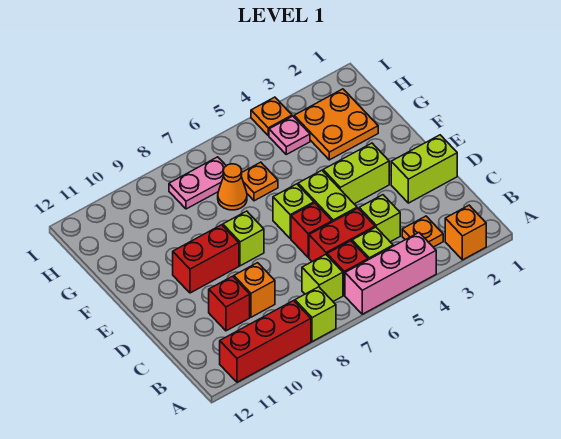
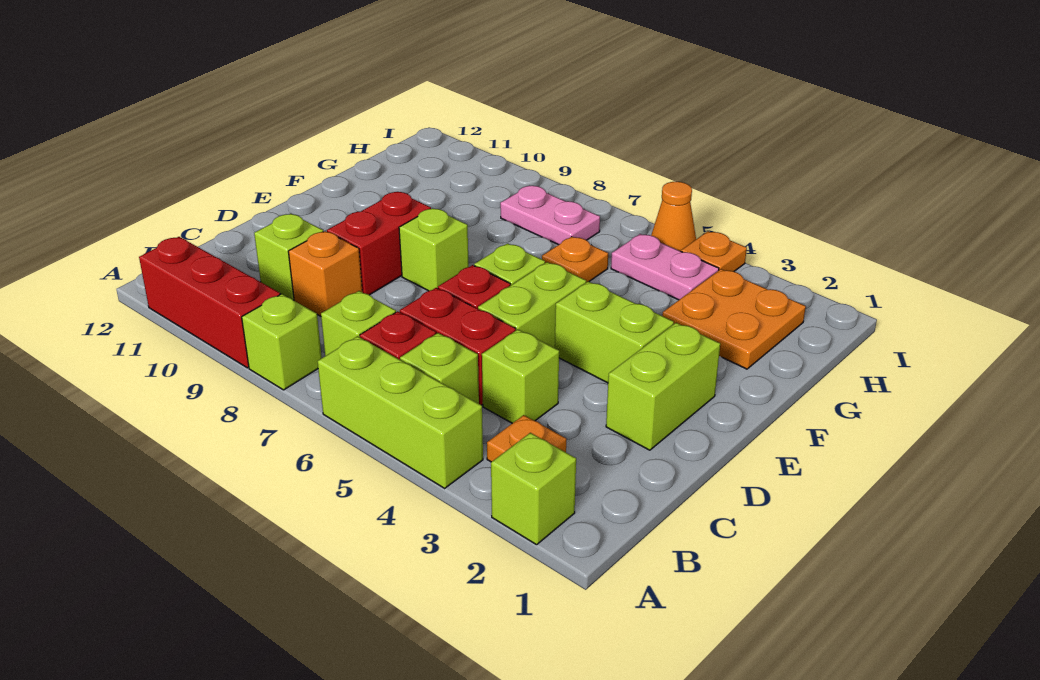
orange 1x1 brick [445,205,486,260] -> lime 1x1 brick [491,433,576,545]
pink 1x3 brick [345,233,436,314] -> lime 1x3 brick [317,336,483,488]
red 1x1 brick [209,276,250,331] -> lime 1x1 brick [254,213,323,300]
lime 1x2 brick [391,135,457,203] -> lime 1x2 brick turned to [606,323,720,450]
red 1x2 brick [173,225,239,293] -> red 1x2 brick turned to [327,192,431,295]
orange 1x1 cone [218,164,247,210] -> orange 1x1 cone moved to [651,182,696,251]
pink 1x1 plate [269,116,310,154] -> pink 1x2 plate [611,234,719,300]

